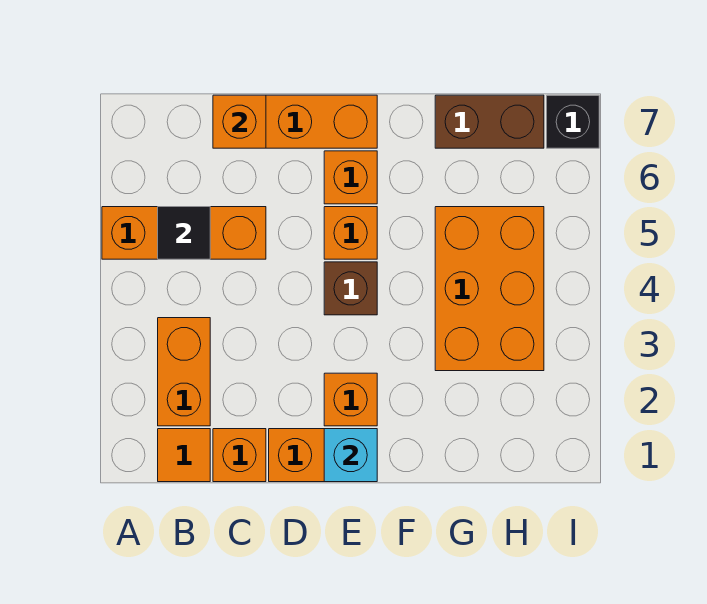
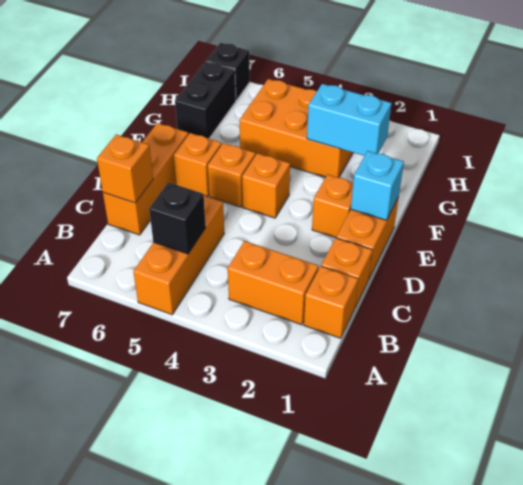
orange 1x1 tile [158,429,210,482] -> orange 1x1 brick [304,266,358,338]
black 1x1 tile [158,207,210,259] -> black 1x1 brick [149,182,206,254]
brown 1x1 brick [324,262,377,315] -> orange 1x1 brick [242,153,290,218]
none -> cyan 1x2 brick [307,84,391,156]
brown 1x2 brick [435,95,544,148] -> black 1x2 brick [175,62,236,138]

